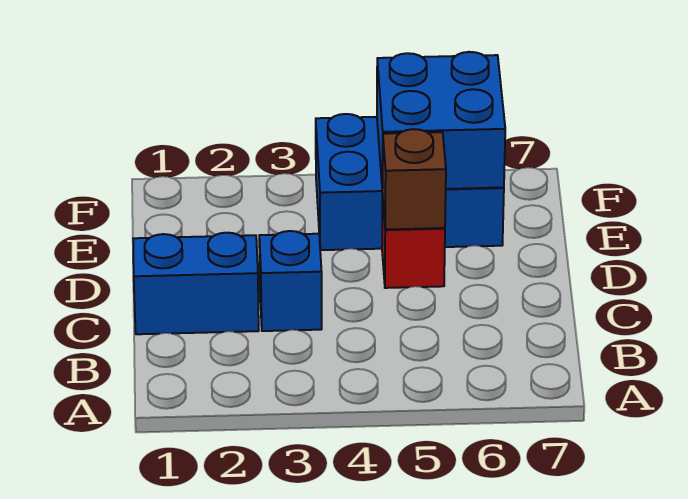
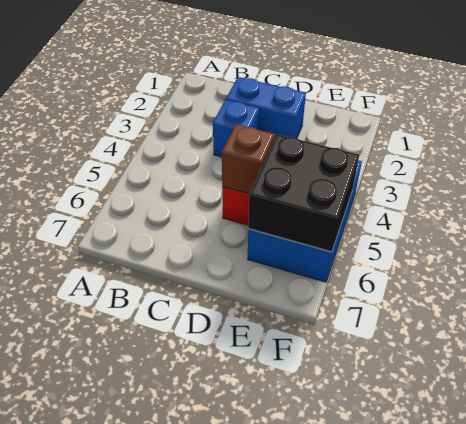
blue 1x2 brick [133,233,259,334] -> blue 1x2 brick turned to [226,77,306,138]
blue 2x2 brick [377,52,505,189] -> black 2x2 brick [248,134,359,252]

